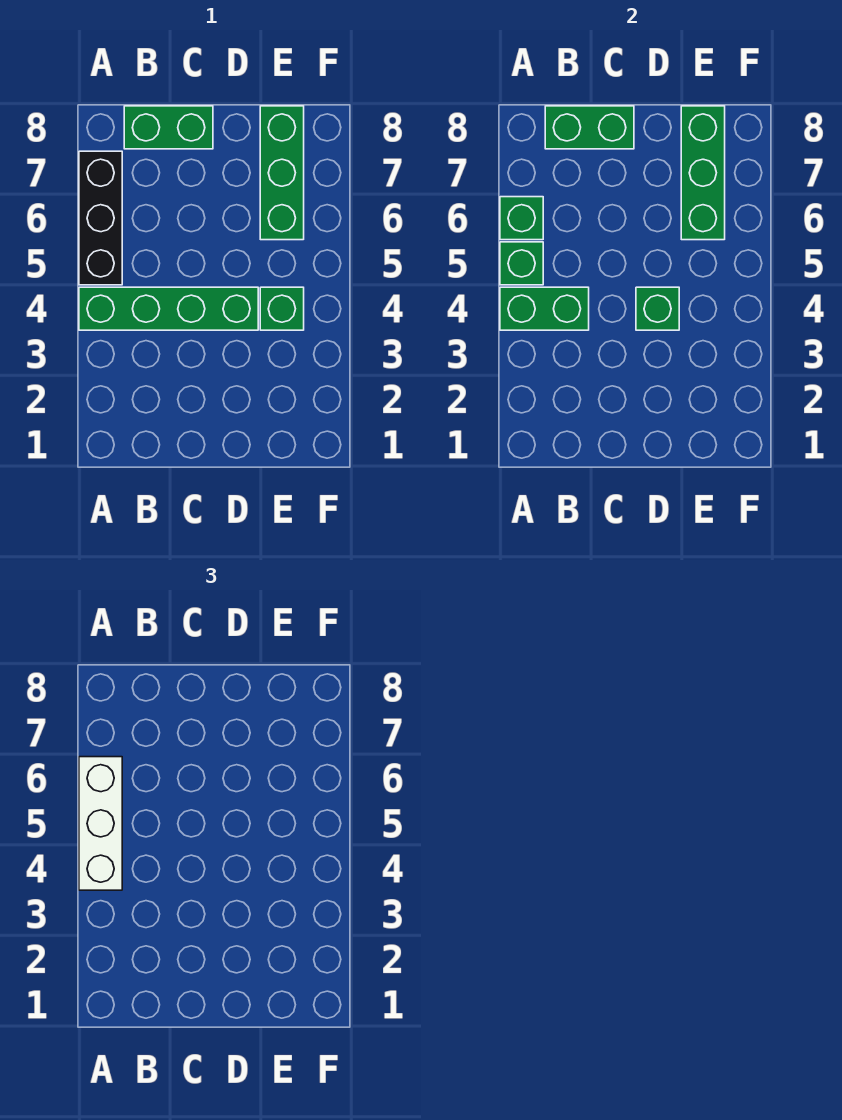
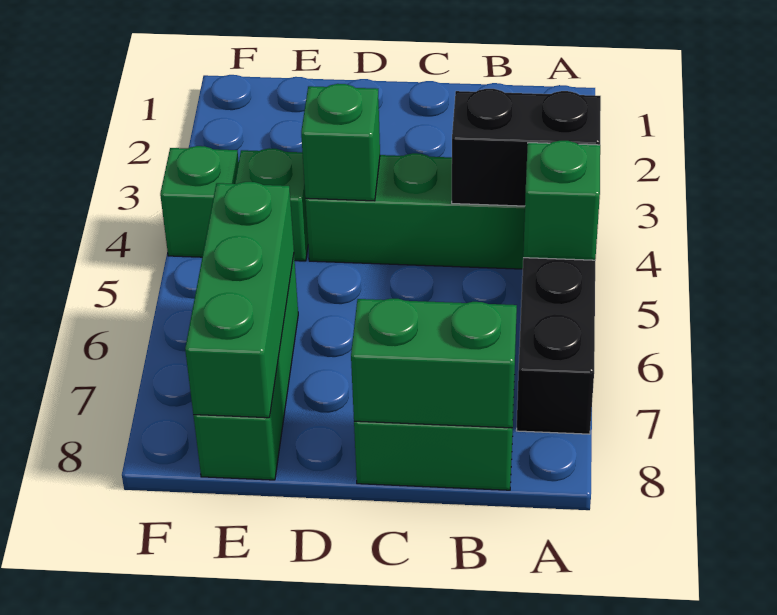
green 1x2 brick [500,287,589,330] -> black 1x2 brick [452,89,601,206]
white 1x3 brick [79,757,122,890] -> none
green 1x1 brick [500,197,543,240] -> green 1x1 brick moved to [160,146,239,257]

